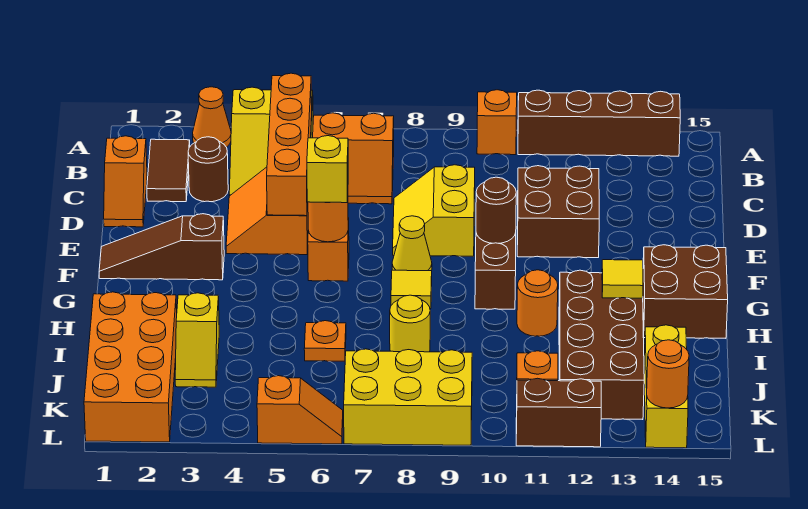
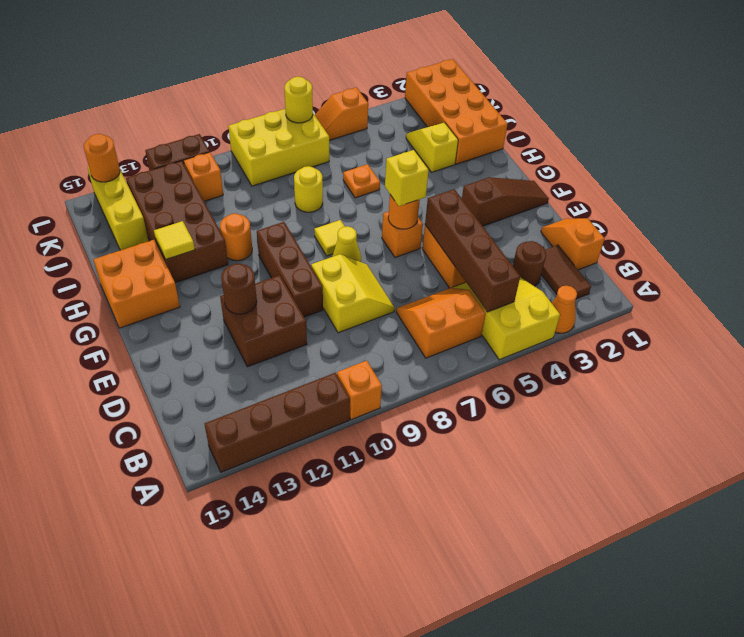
orange 1x4 brick [267,73,312,216] -> brown 1x4 brick [425,189,520,312]
brown 1x1 round brick [476,177,516,243] -> brown 1x1 round brick moved to [221,264,257,314]
brown 2x2 brick [643,245,728,338] -> orange 2x2 brick [93,240,180,328]
none -> yellow 1x1 round brick [284,77,313,123]

